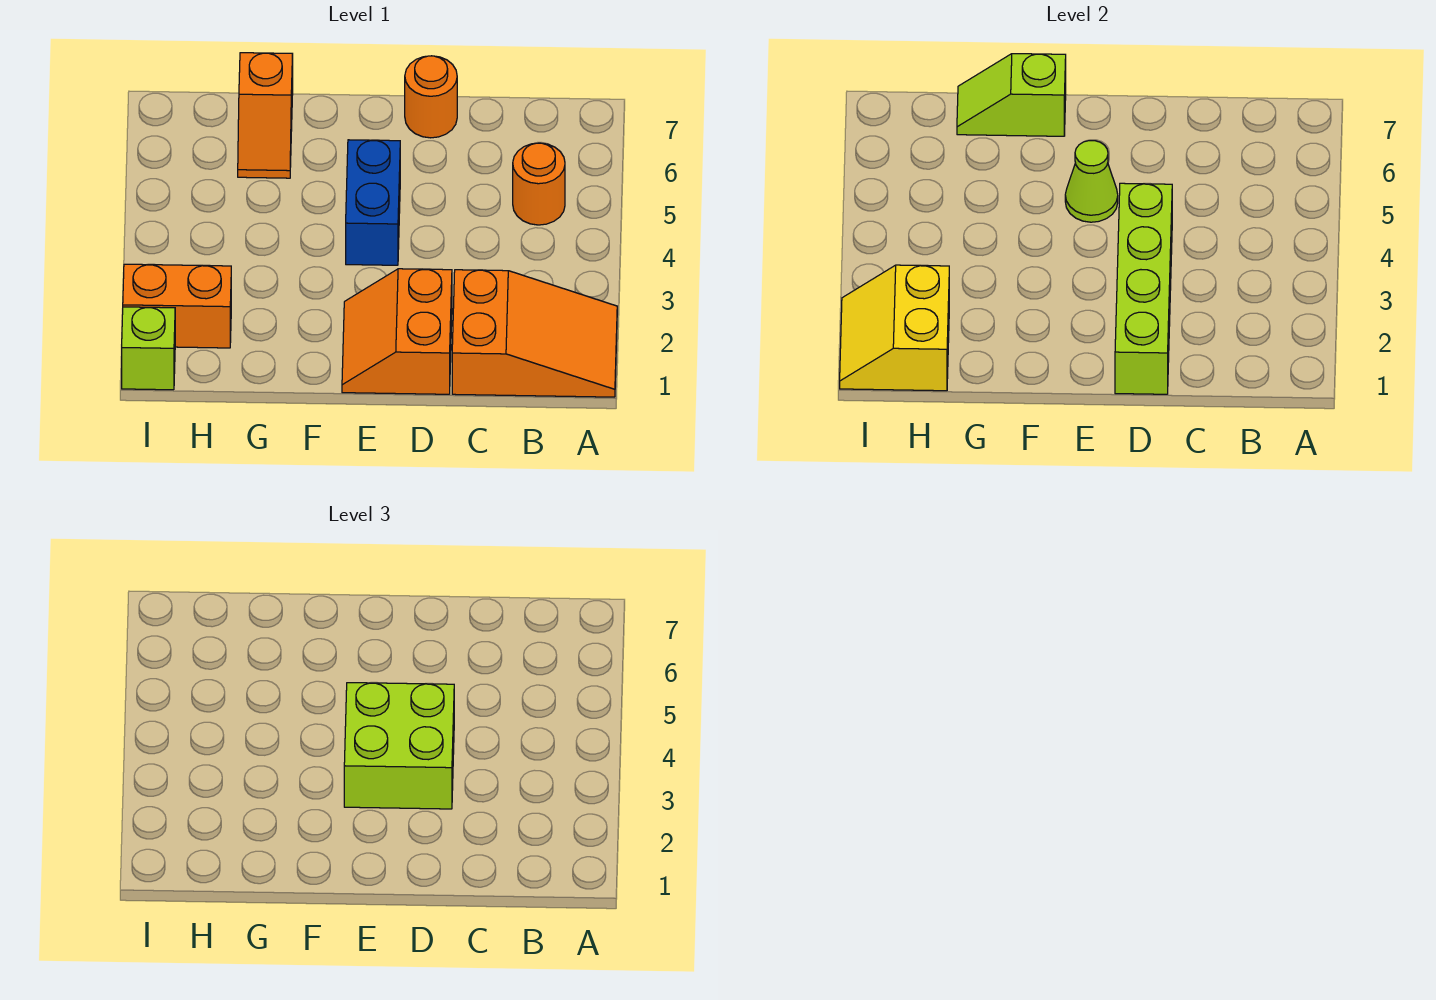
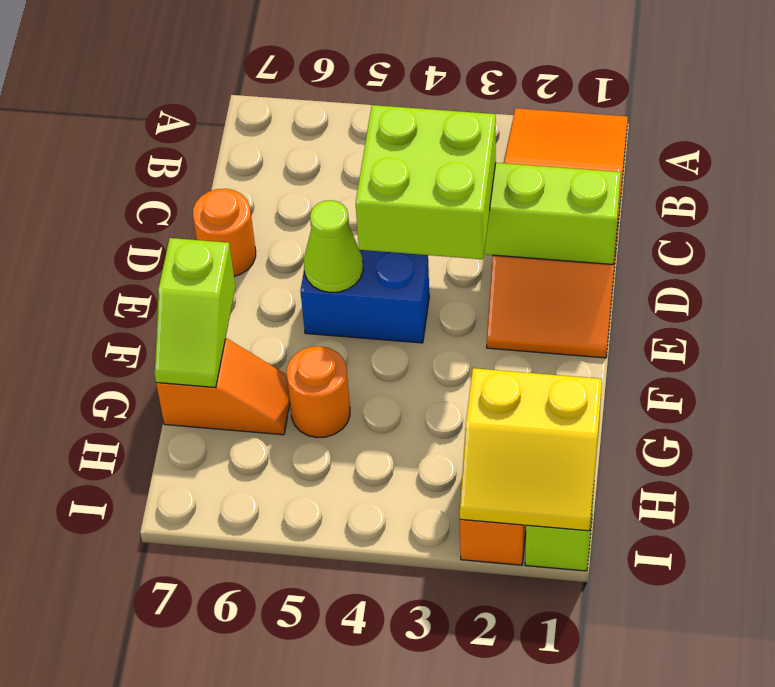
orange 1x1 round brick [513,143,565,225] -> orange 1x1 round brick moved to [287,346,350,438]

